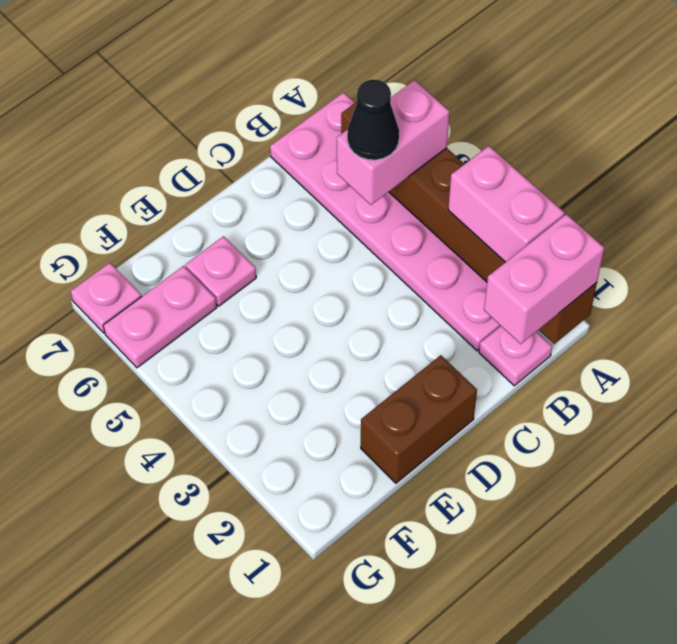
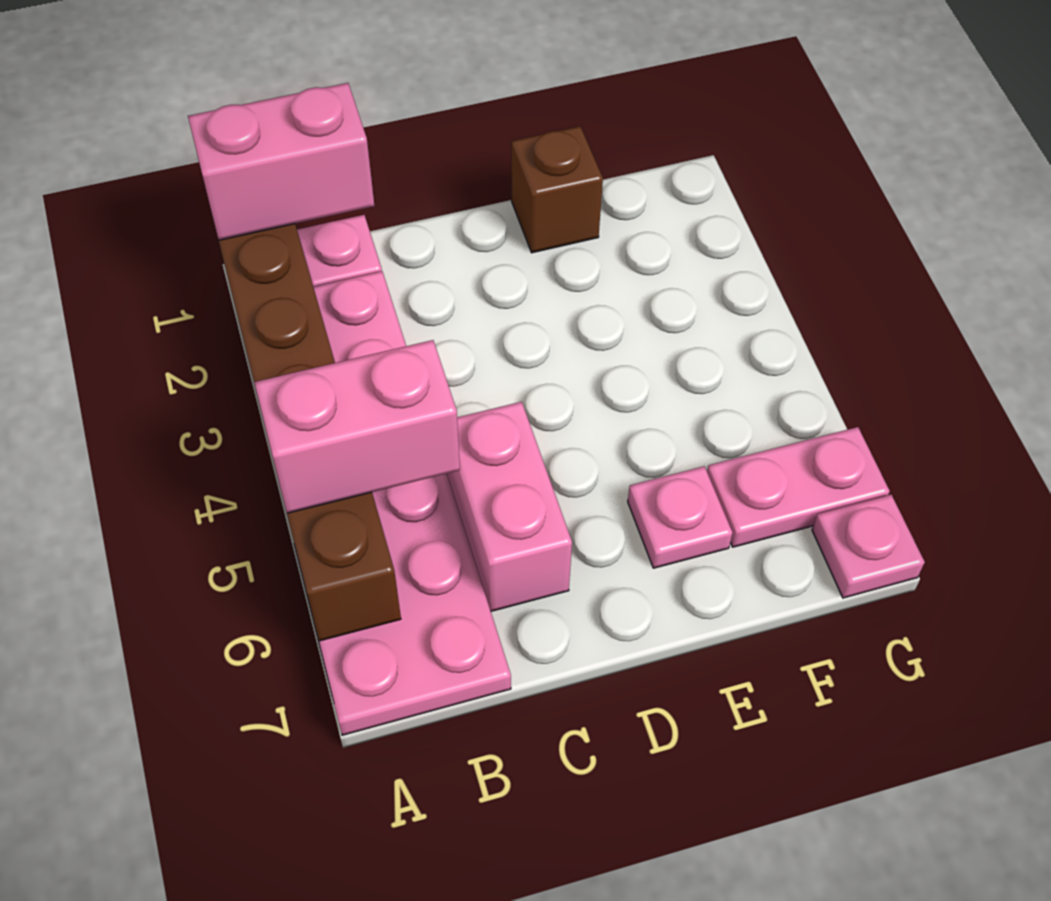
pink 1x2 brick [448,146,564,262] -> pink 1x2 brick moved to [447,402,572,611]
black 1x1 cone [347,80,399,160] -> none
brown 1x2 brick [361,355,477,483] -> brown 1x1 brick [511,126,603,253]

